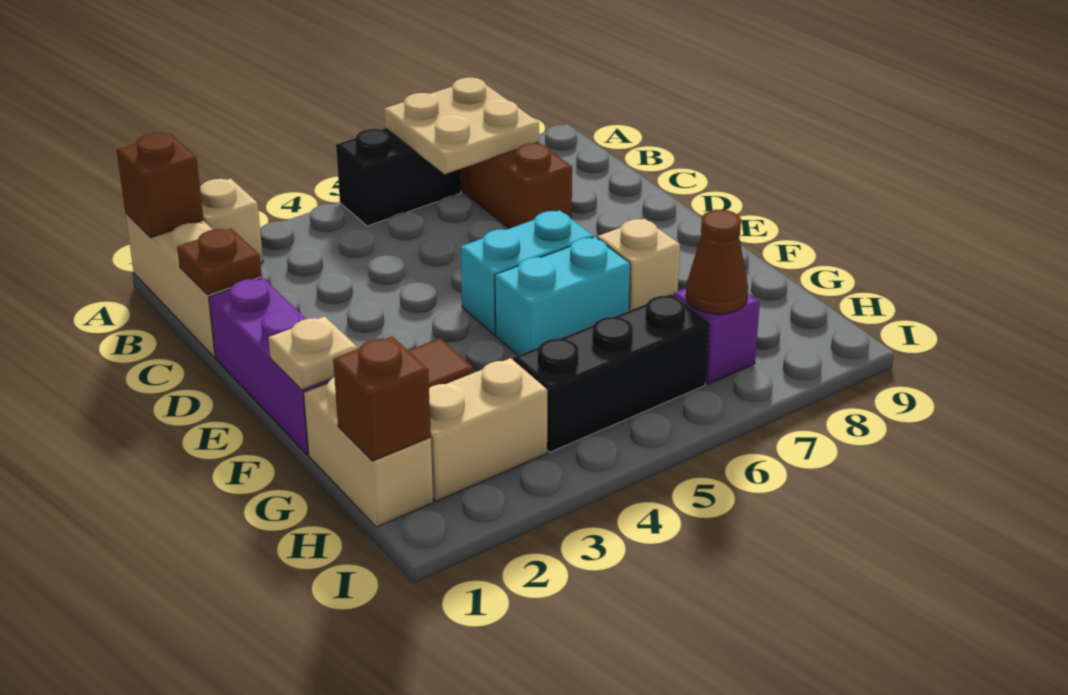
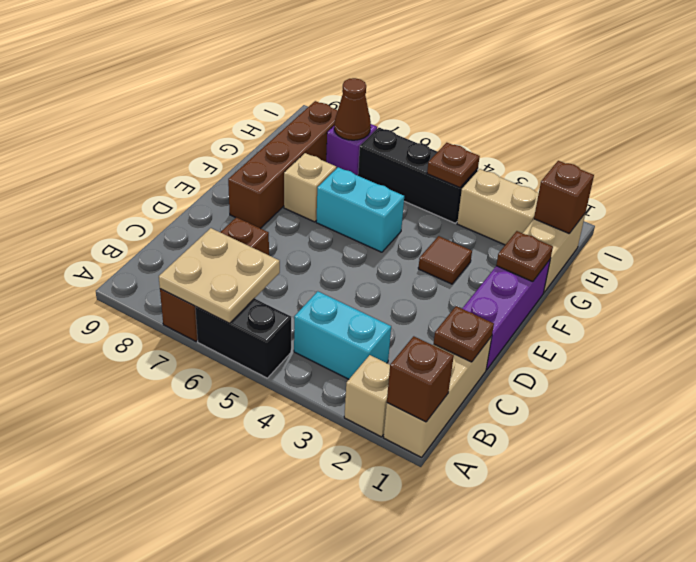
cyan 1x2 brick [461,210,593,335] -> cyan 1x2 brick moved to [294,291,391,379]
none -> brown 1x4 brick [228,101,338,229]
tan 1x1 plate [268,316,357,390] -> brown 1x1 plate [496,231,553,282]
none -> brown 1x1 plate [427,143,480,187]

